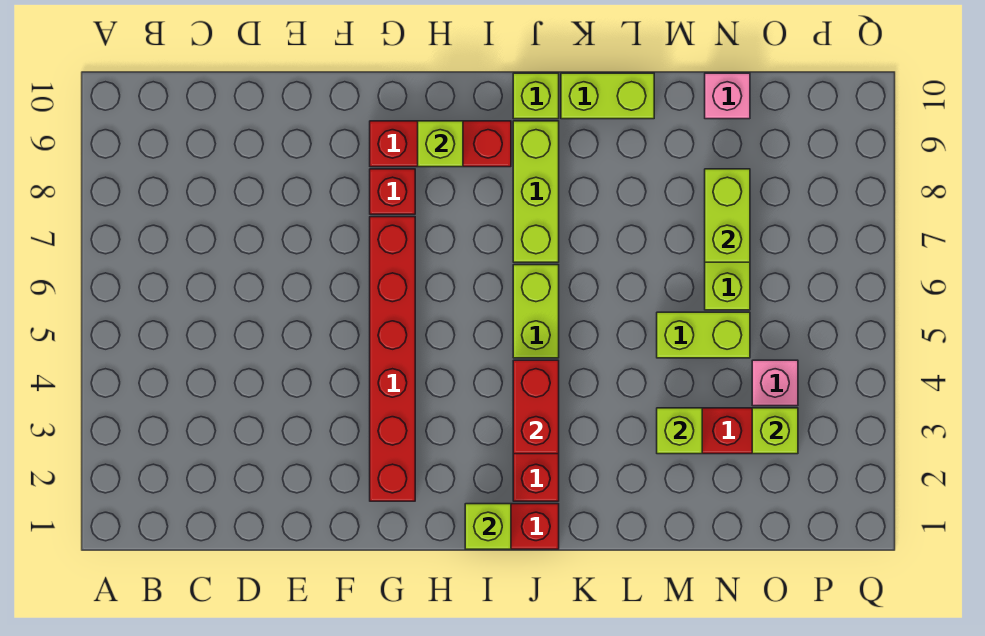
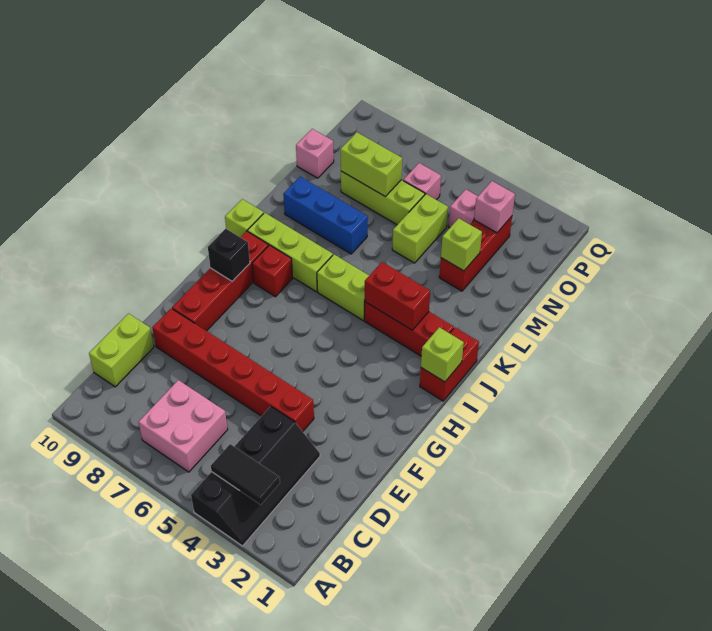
none -> black 2x4 slope [191,406,320,546]
none -> black 1x2 tile [211,444,280,505]
none -> pink 2x2 brick [139,380,228,472]
red 1x6 brick [370,217,415,501] -> red 1x6 brick moved to [152,308,314,432]
red 1x1 brick [370,169,415,214] -> red 1x1 brick moved to [252,245,293,297]
red 1x3 brick [370,121,511,167] -> red 1x4 brick [172,231,268,331]
lime 1x1 brick [418,121,463,167] -> black 1x1 brick [208,229,250,281]
lime 1x2 brick [561,73,654,119] -> lime 1x2 brick moved to [89,314,154,387]
none -> blue 1x3 brick [283,177,368,254]
lime 1x1 brick [752,408,798,454] -> pink 1x1 brick [474,181,515,233]
none -> pink 1x1 brick [403,163,441,200]

